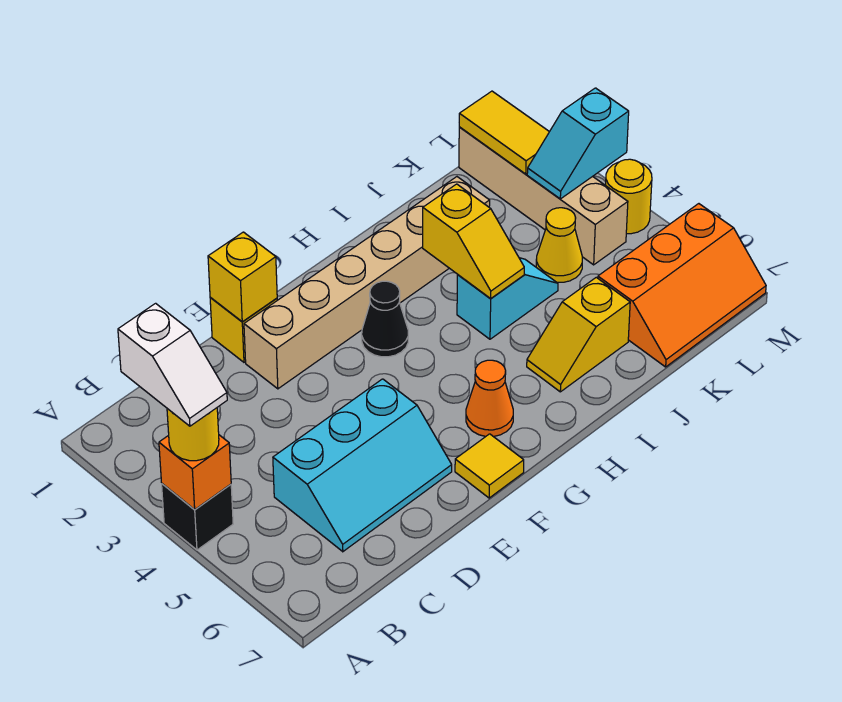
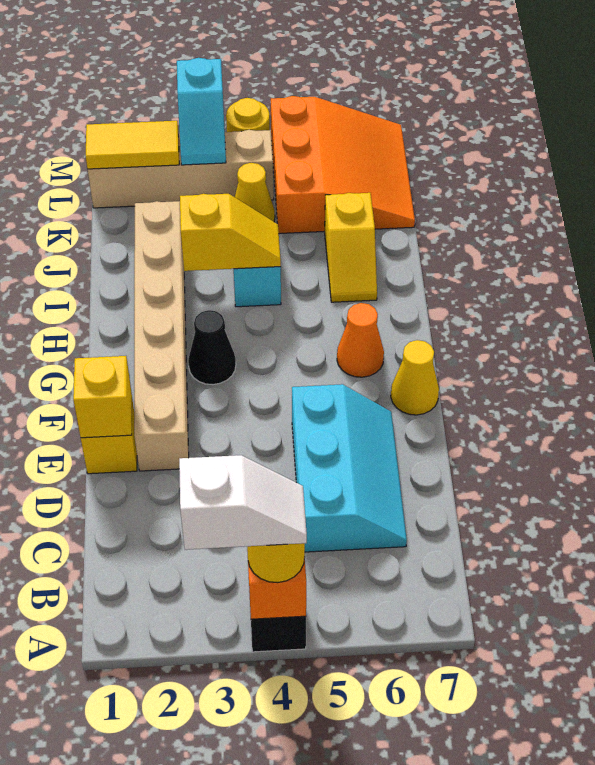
yellow 1x1 tile [455,434,524,498] -> yellow 1x1 cone [391,340,439,415]
orange 2x3 slope [598,204,766,367] -> orange 3x3 slope [271,96,415,234]

